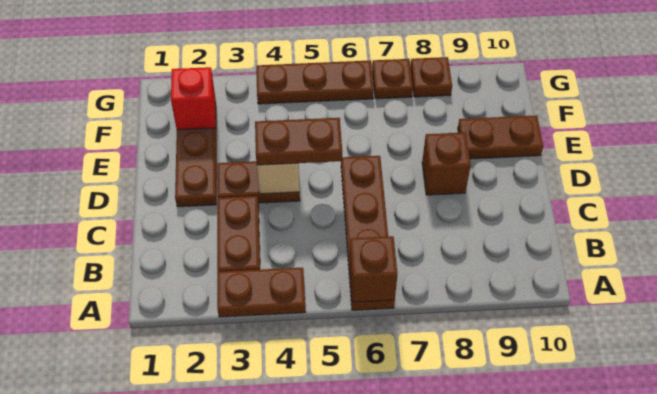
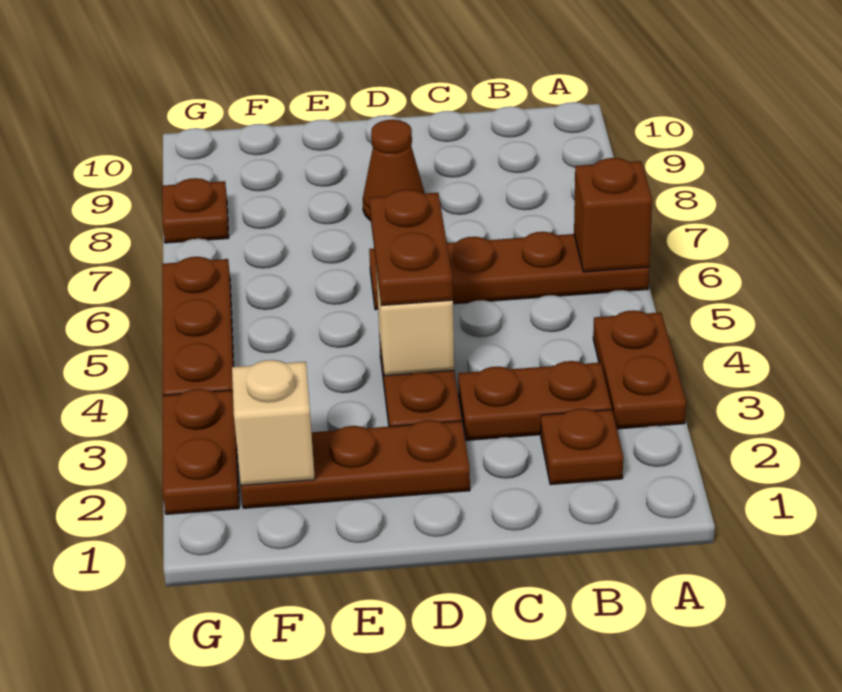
brown 1x1 brick [422,132,471,195] -> brown 1x1 cone [363,120,425,221]
brown 1x2 plate [458,115,543,159] -> brown 1x2 plate moved to [163,389,239,514]
red 1x1 brick [171,67,215,130] -> tan 1x1 brick [232,360,315,485]
brown 1x1 plate [372,59,413,99] -> brown 1x1 plate moved to [541,408,623,485]

